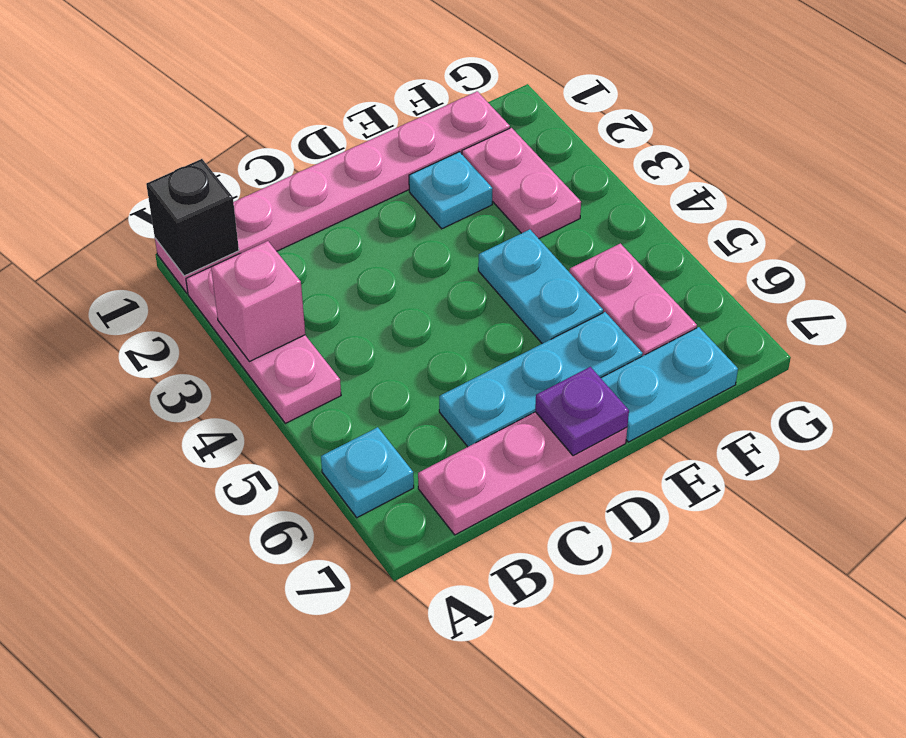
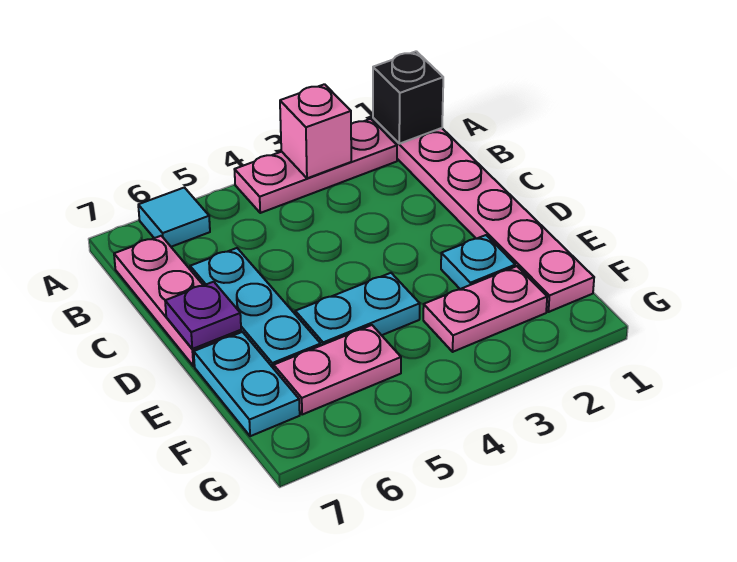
cyan 1x1 plate [321,427,414,518] -> cyan 1x1 tile [138,188,210,247]

